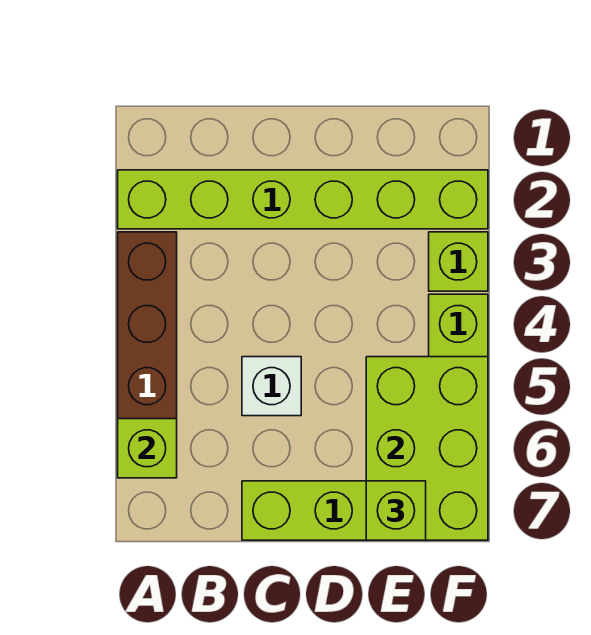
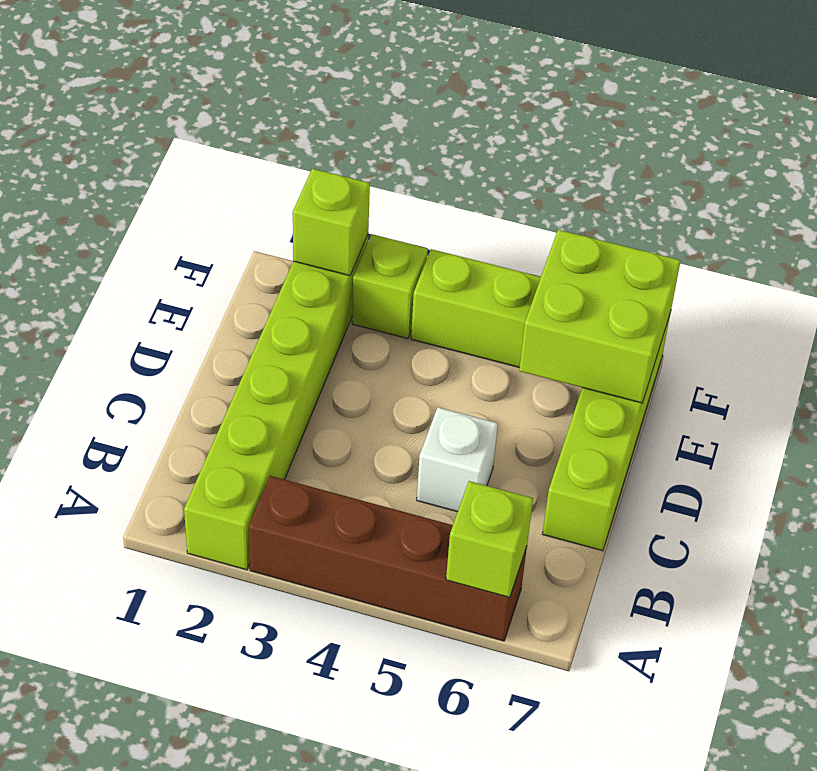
lime 2x3 brick [366,357,488,540] -> lime 2x2 brick [519,230,681,403]
lime 1x1 brick [366,481,426,540] -> lime 1x1 brick moved to [293,169,370,276]

